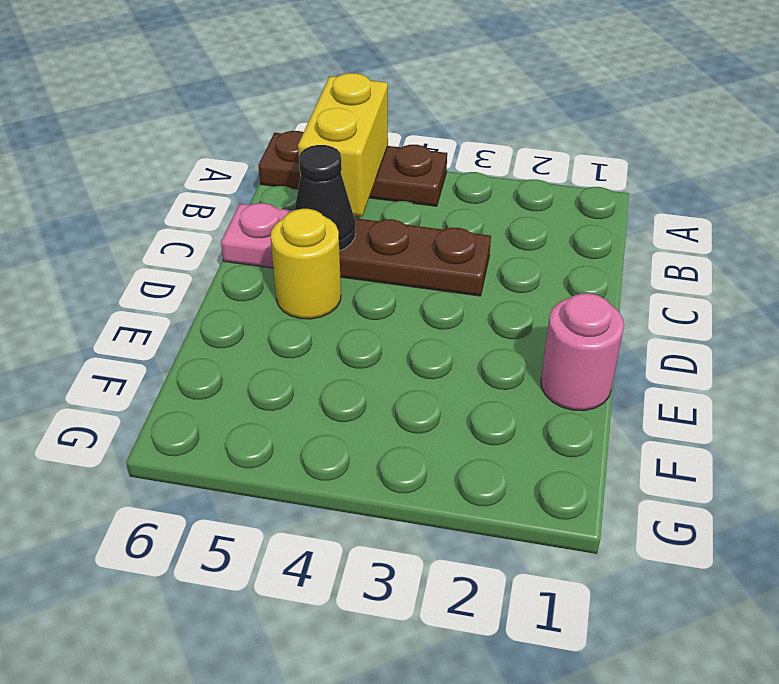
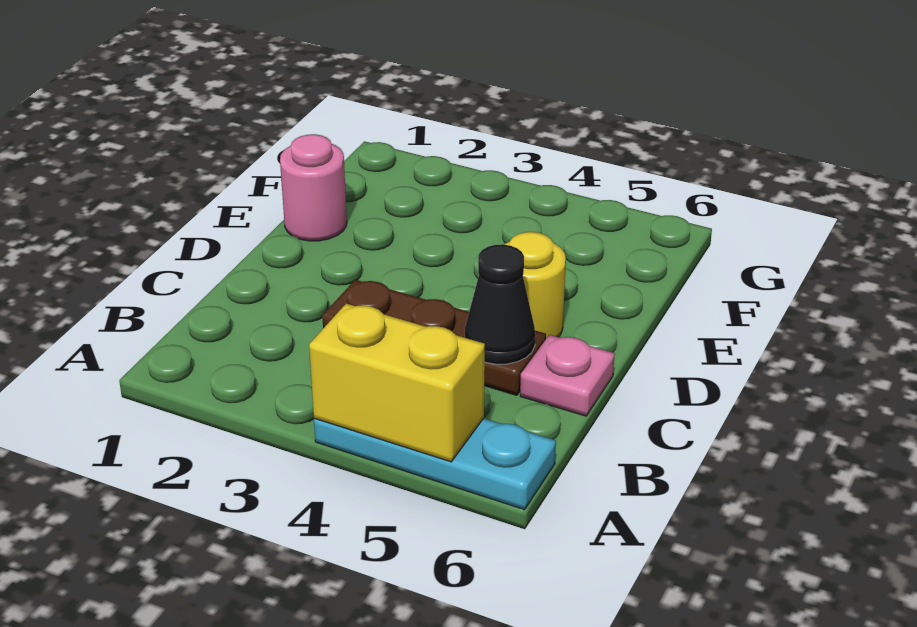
brown 1x3 plate [258,131,447,206] -> cyan 1x3 plate [314,418,556,510]
yellow 1x2 brick [298,73,388,217] -> yellow 1x2 brick turned to [309,304,485,462]

